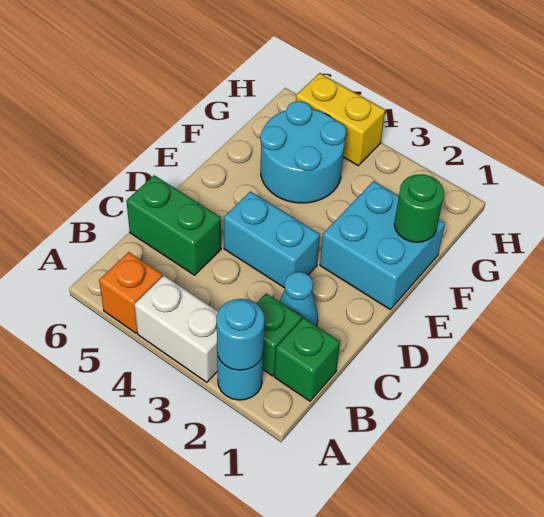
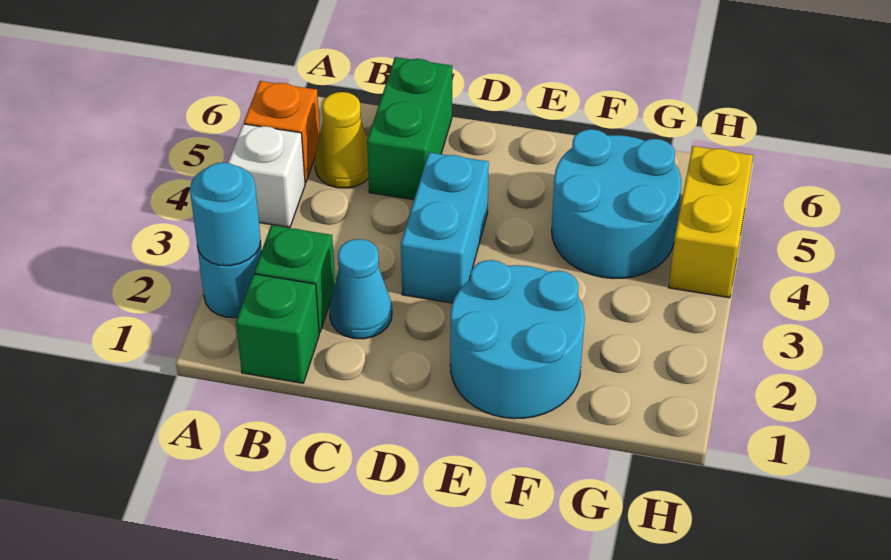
white 1x2 brick [134,276,218,382] -> white 1x1 brick [228,124,305,227]
none -> yellow 1x1 cone [315,92,368,188]
cyan 2x2 brick [320,181,445,309] -> cyan 2x2 round brick [450,260,585,419]
green 1x1 round brick [394,174,444,242] -> none

